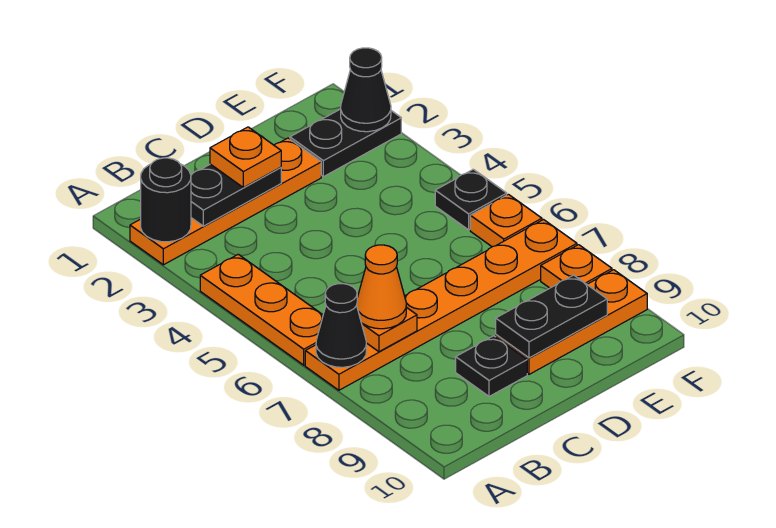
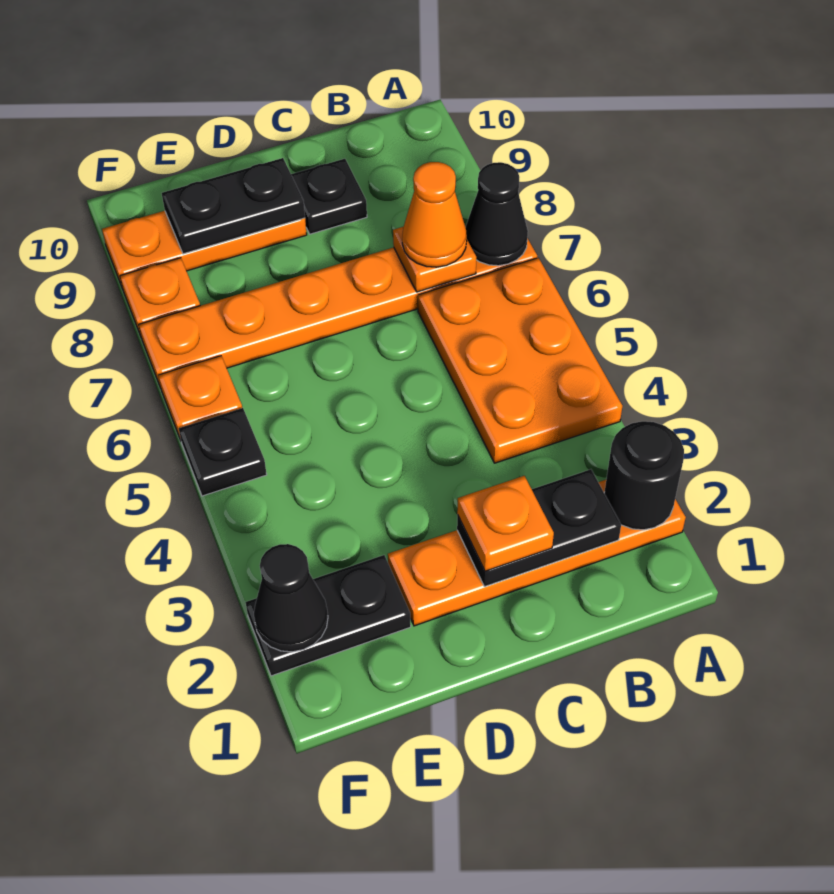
orange 1x3 plate [200,254,323,365] -> orange 2x3 plate [418,258,622,463]

